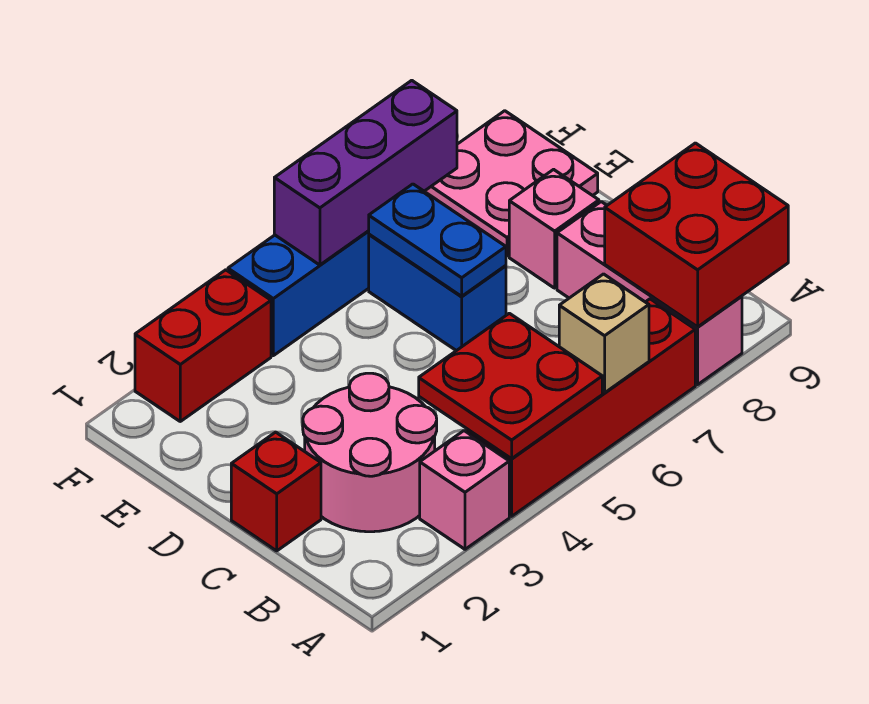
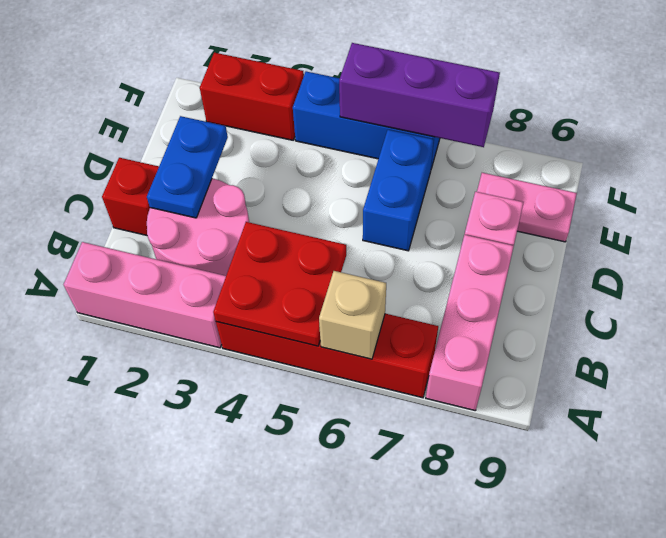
pink 1x1 brick [420,431,509,549] -> pink 1x3 brick [64,242,226,348]
red 2x2 brick [605,143,788,327] -> none
blue 1x2 plate [369,184,506,296] -> blue 1x2 plate moved to [147,116,228,218]
pink 2x2 plate [424,111,598,256] -> pink 1x2 plate [477,173,577,242]

